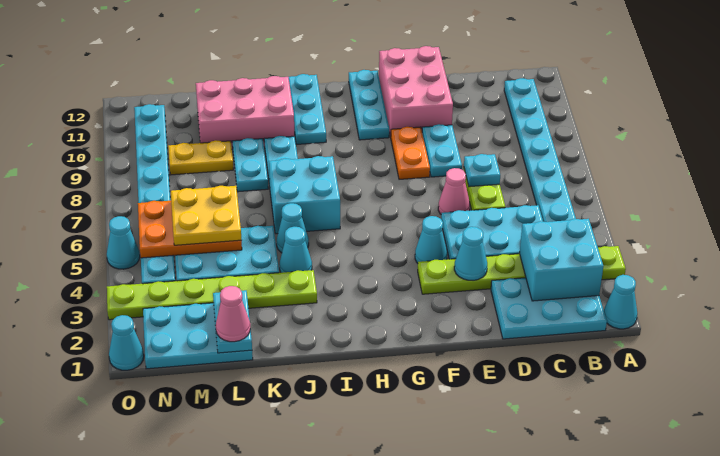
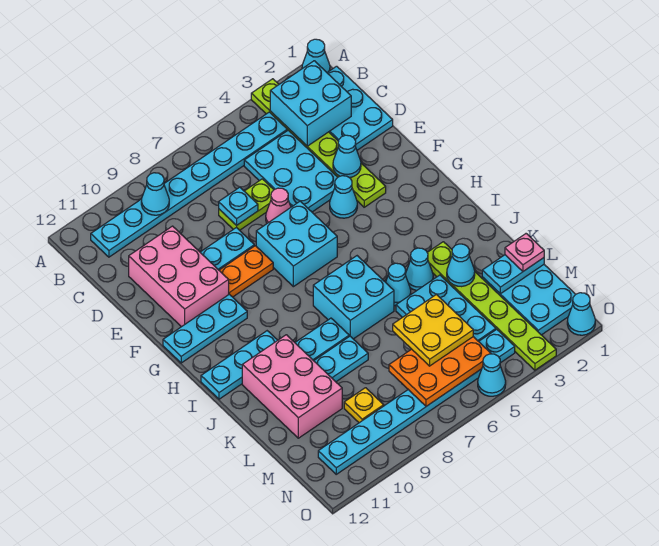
none -> cyan 1x1 cone [141,173,169,215]
pink 2x3 brick [379,46,453,137] -> pink 2x3 brick turned to [129,226,229,327]
none -> cyan 2x2 brick [256,201,337,287]
none -> cyan 1x1 cone [447,244,475,287]
pink 1x1 cone [216,286,250,342] -> pink 1x1 plate [505,234,544,271]
orange 2x3 plate [138,201,242,258] -> orange 2x3 plate turned to [389,337,491,406]
yellow 1x2 plate [168,140,233,175] -> yellow 1x1 plate [344,388,384,423]

